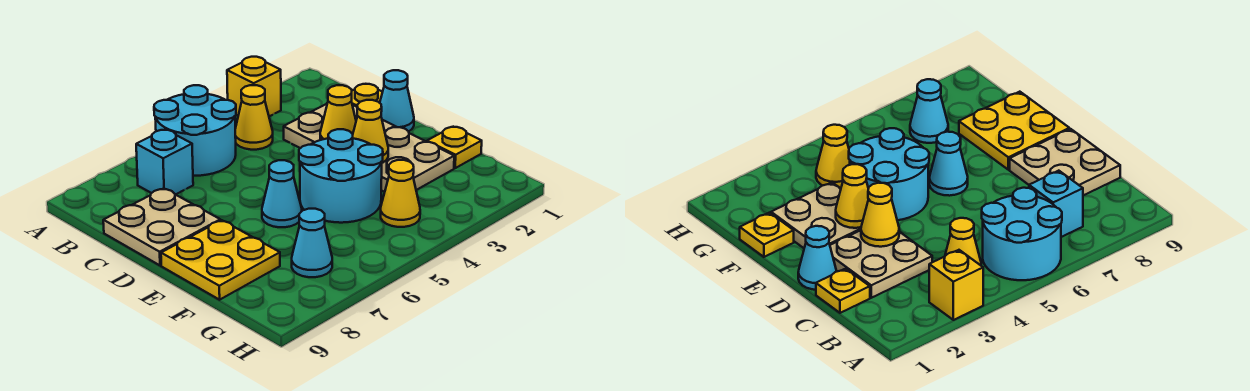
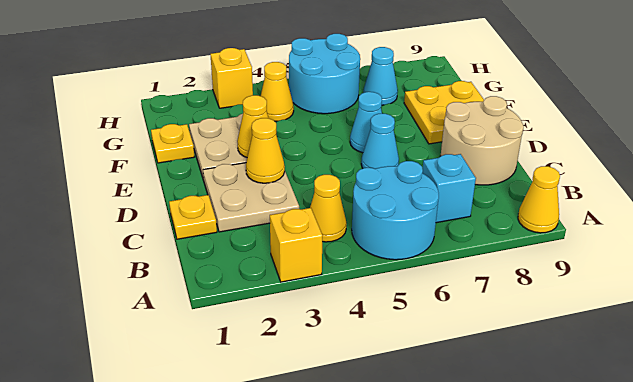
none -> yellow 1x1 cone [518,166,560,233]
tan 2x2 plate [103,188,220,265] -> tan 2x2 round brick [441,96,524,185]
cyan 1x1 cone [380,70,414,131] -> cyan 1x1 cone moved to [361,114,399,169]
cyan 2x2 round brick [299,129,383,223] -> cyan 2x2 round brick moved to [289,34,360,114]
none -> yellow 1x1 brick [210,48,253,108]

